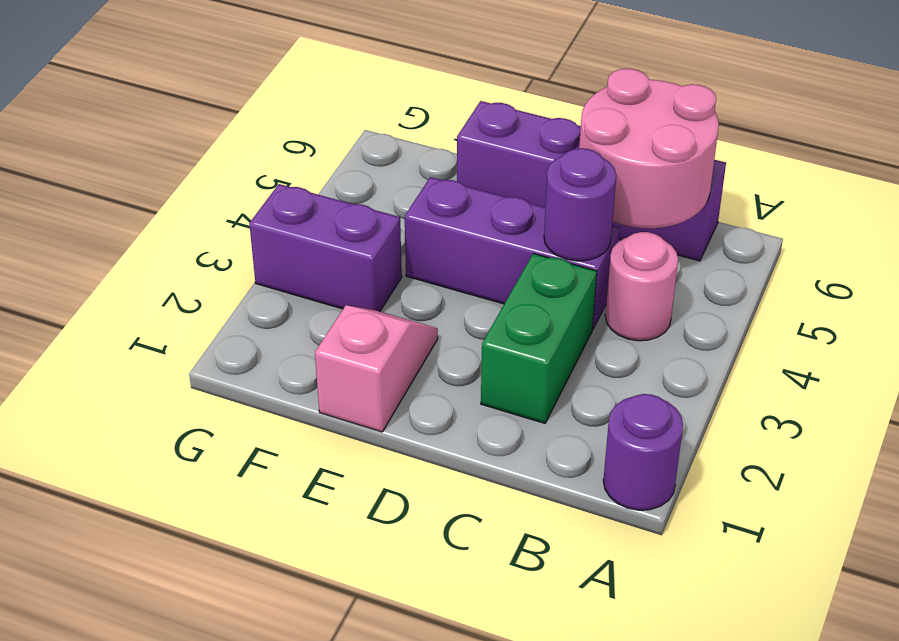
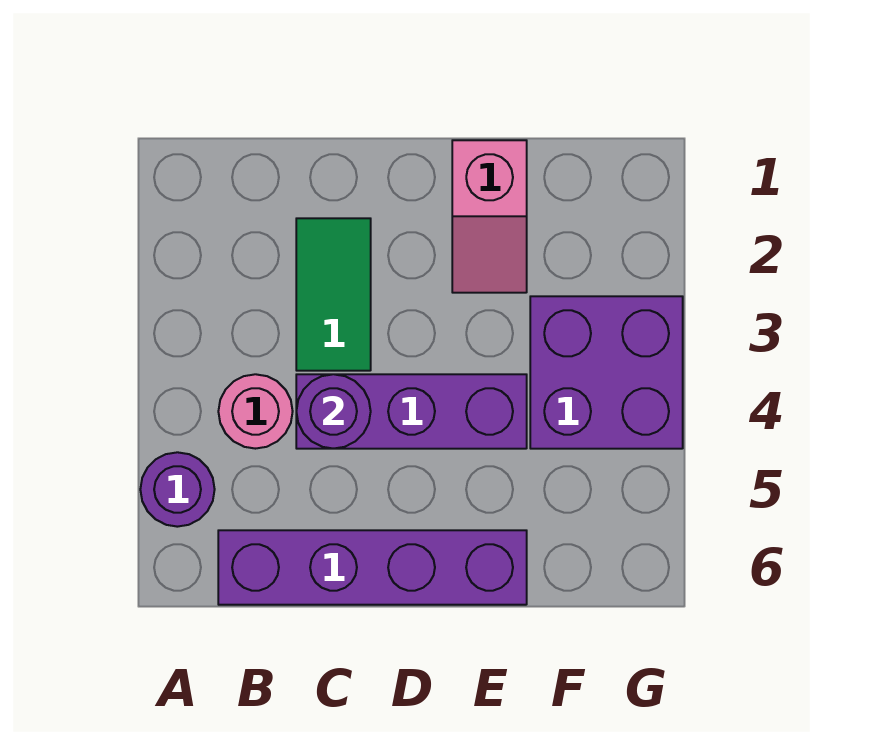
purple 1x1 round brick [603,394,683,510] -> purple 1x1 round brick moved to [140,452,215,527]
pink 2x2 round brick [579,69,719,228] -> none
green 1x2 brick [481,253,597,423] -> green 1x2 tile [296,218,371,371]
purple 1x2 brick [249,184,402,311] -> purple 2x2 brick [530,296,683,449]

